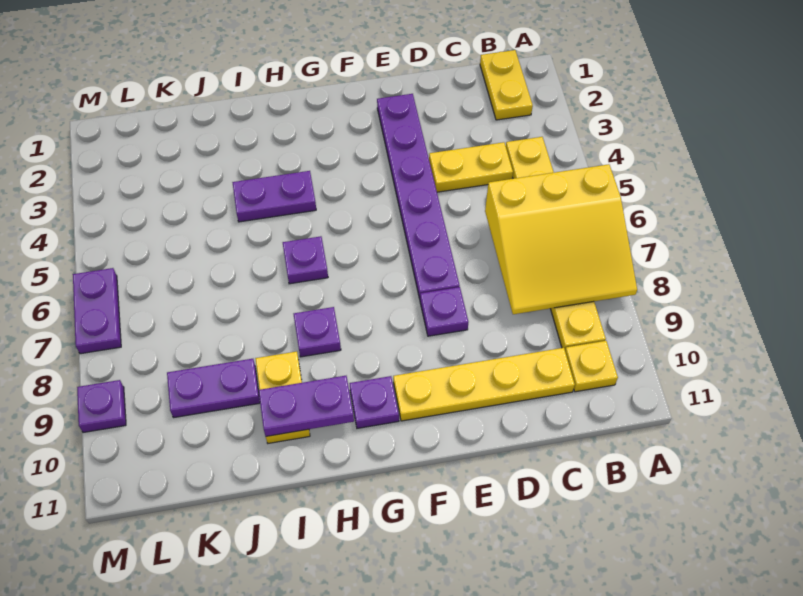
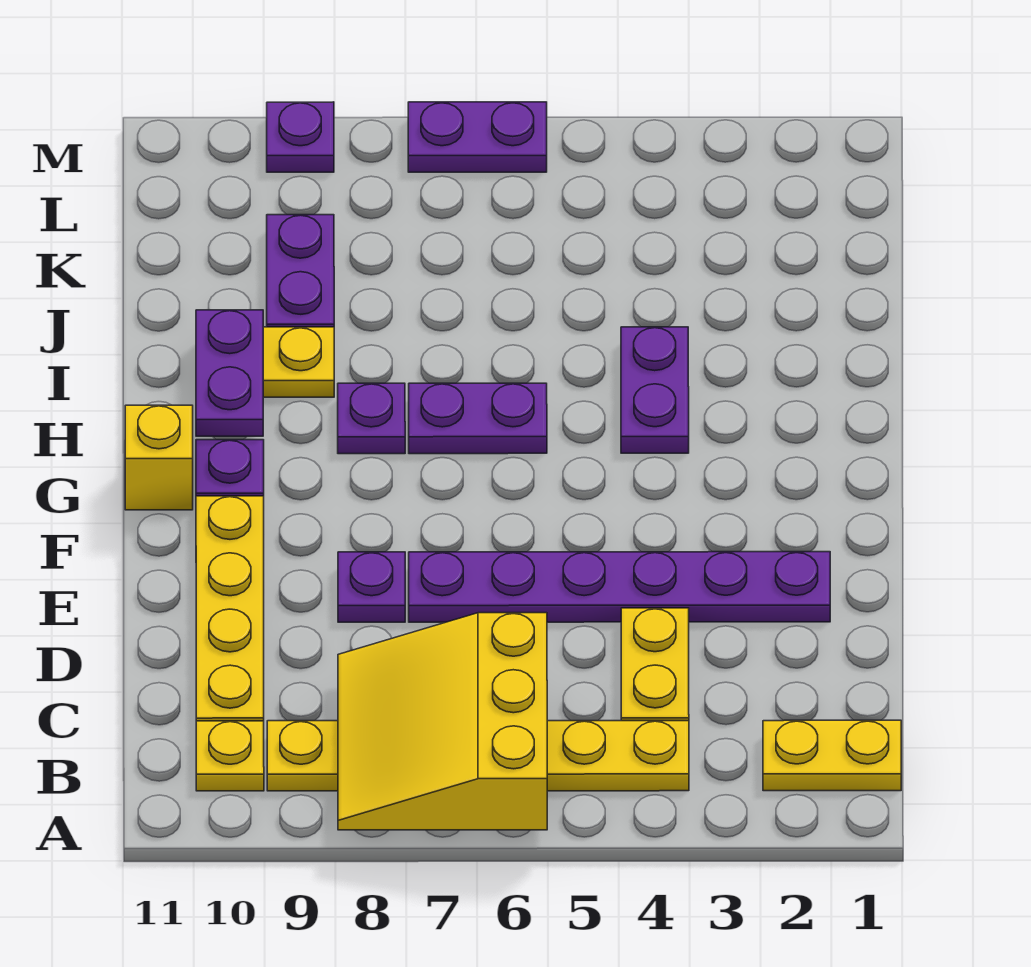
none -> yellow 1x1 brick [125,405,193,510]
purple 1x1 plate [283,236,328,284] -> purple 1x2 plate [409,383,547,454]

